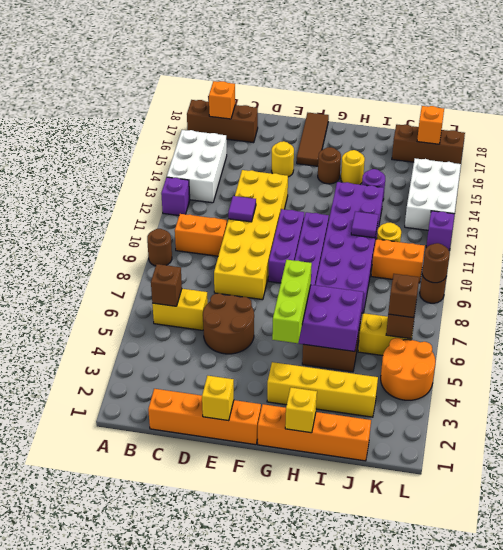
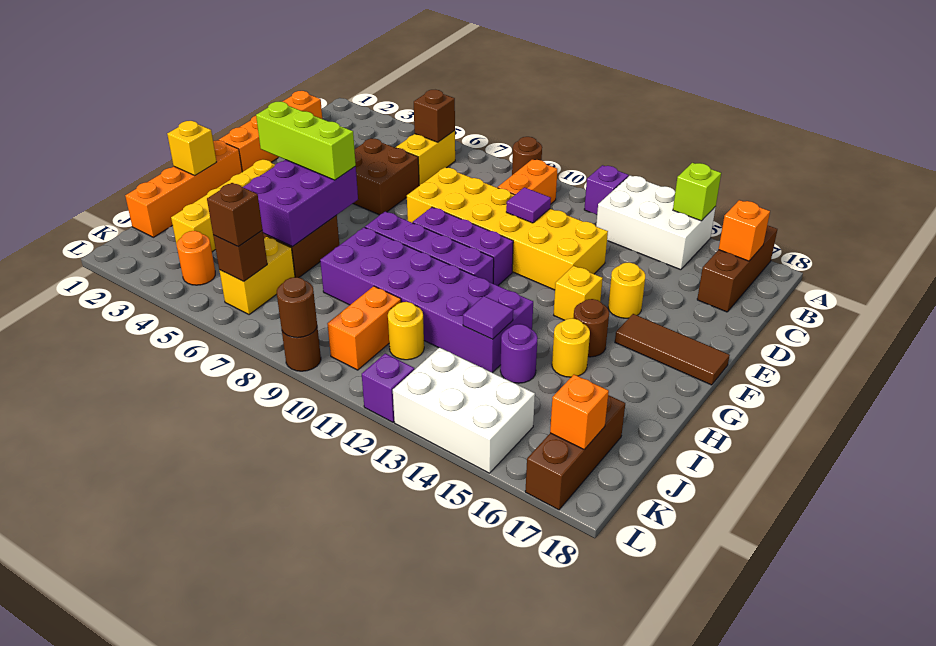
none -> lime 1x1 brick [673,163,721,221]
brown 2x2 round brick [203,293,254,354] -> brown 2x2 brick [353,139,419,215]
yellow 1x1 brick [202,376,234,421] -> yellow 1x1 brick moved to [554,266,603,320]
purple 1x1 tile [351,211,378,238] -> purple 1x1 tile moved to [463,296,513,339]
orange 2x2 round brick [381,338,435,400] -> orange 1x1 round brick [177,231,215,285]

